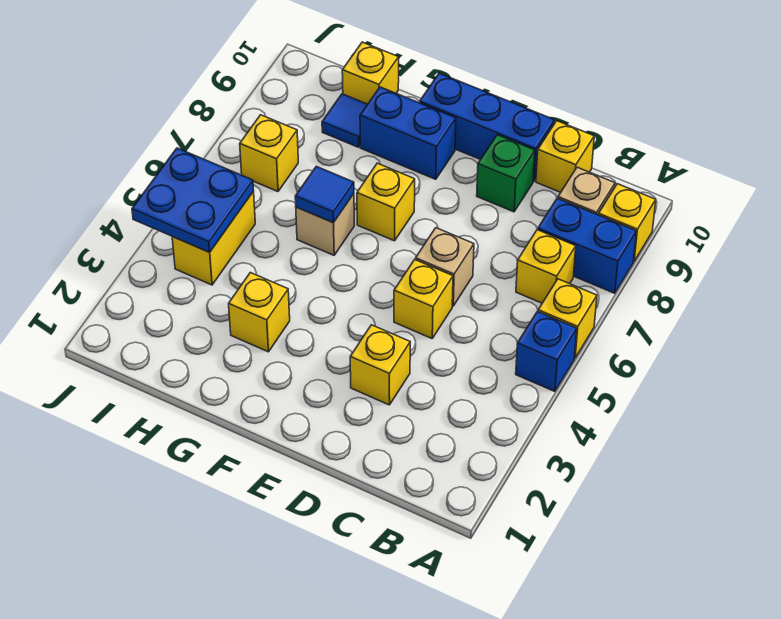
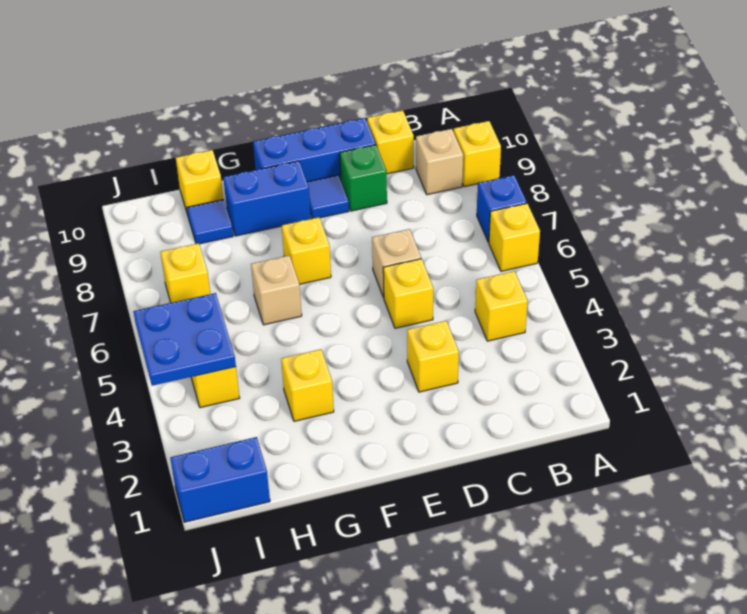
blue 1x1 brick [516,312,577,391] -> blue 1x1 brick moved to [477,175,527,242]
blue 1x2 brick [538,198,636,293] -> blue 1x2 brick moved to [170,437,270,522]
yellow 1x1 brick [516,230,576,303] -> yellow 1x1 brick moved to [475,271,528,341]
blue 1x1 tile [295,166,354,223] -> blue 1x1 tile moved to [307,175,349,219]

